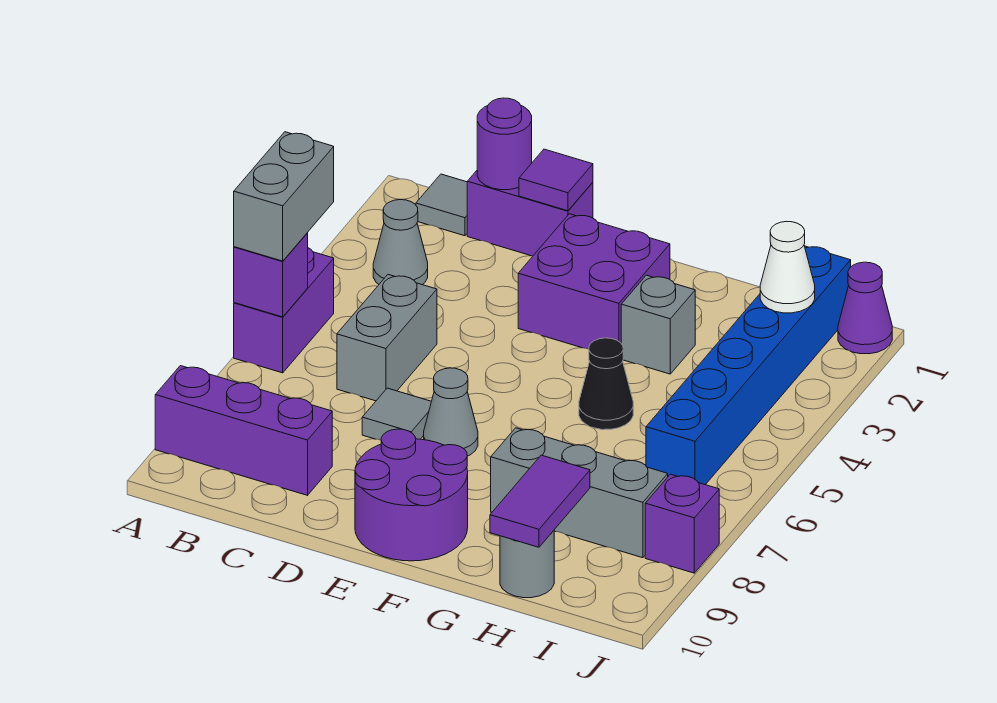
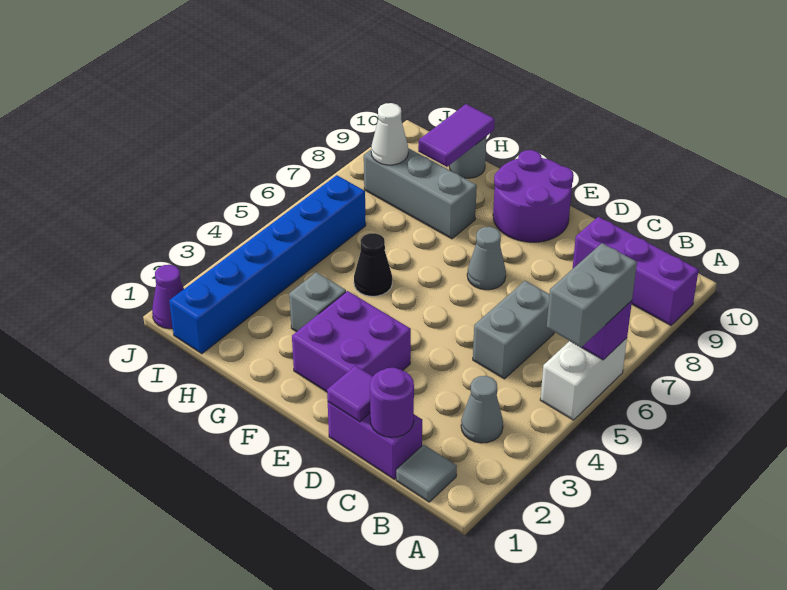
purple 1x2 brick [234,248,334,373] -> white 1x2 brick [540,338,627,420]
grey 1x1 tile [362,388,431,440] -> none
white 1x1 cone [760,221,815,313] -> white 1x1 cone moved to [371,103,408,165]
purple 1x1 brick [645,474,719,573] -> none

